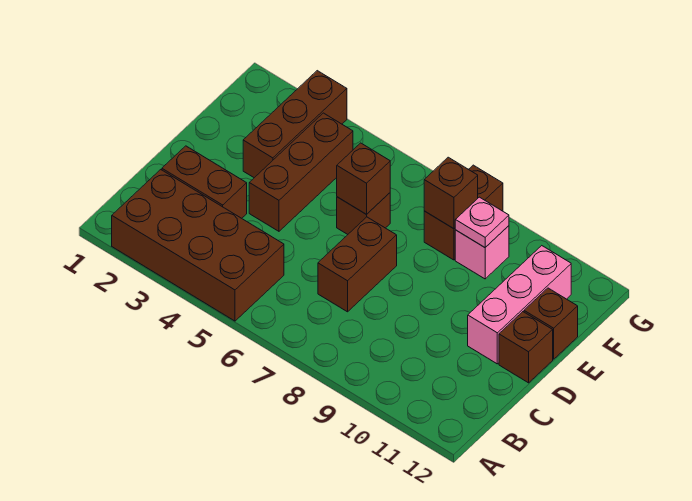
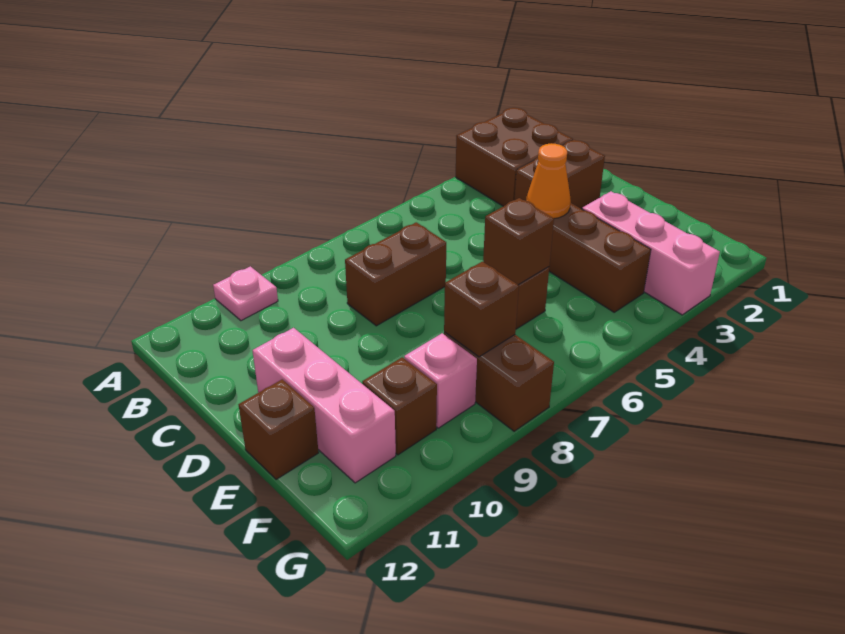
brown 2x4 brick [112,170,284,321] -> brown 2x2 brick [456,108,573,206]
brown 1x2 brick [318,217,397,312] -> brown 1x2 brick turned to [345,222,446,326]
none -> orange 1x1 cone [526,143,571,218]
brown 1x1 brick [499,312,553,383] -> brown 1x1 brick moved to [362,357,437,455]
brown 1x3 brick [243,71,347,178] -> pink 1x3 brick [582,191,720,315]
pink 1x1 plate [455,197,509,247] -> pink 1x1 plate moved to [213,266,278,321]

